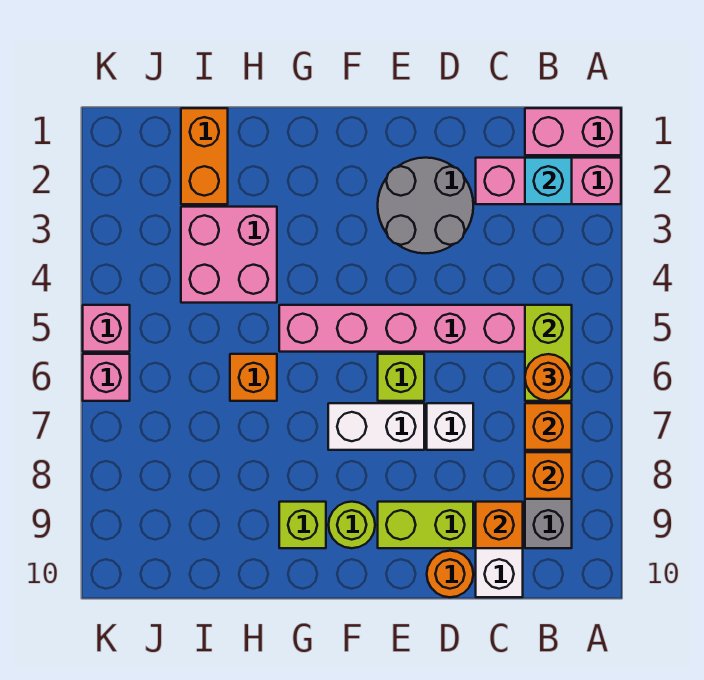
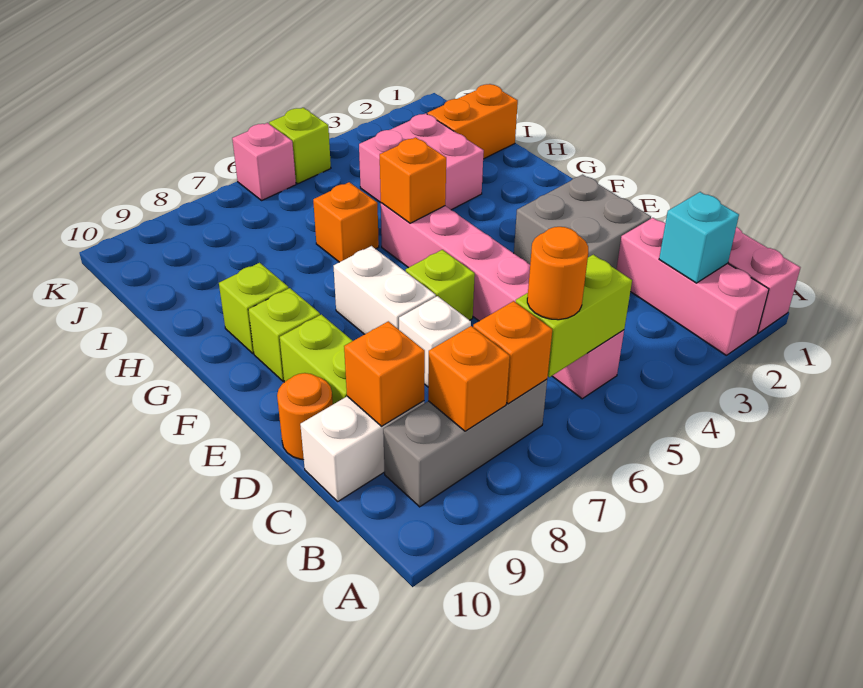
grey 2x2 round brick [378,158,473,253] -> grey 2x2 brick [514,175,651,269]
lime 1x1 round brick [328,502,375,548] -> lime 1x1 brick [248,288,320,381]
none -> orange 1x1 brick [380,137,446,223]
pink 1x1 brick [83,305,130,352] -> lime 1x1 brick [269,108,331,184]

